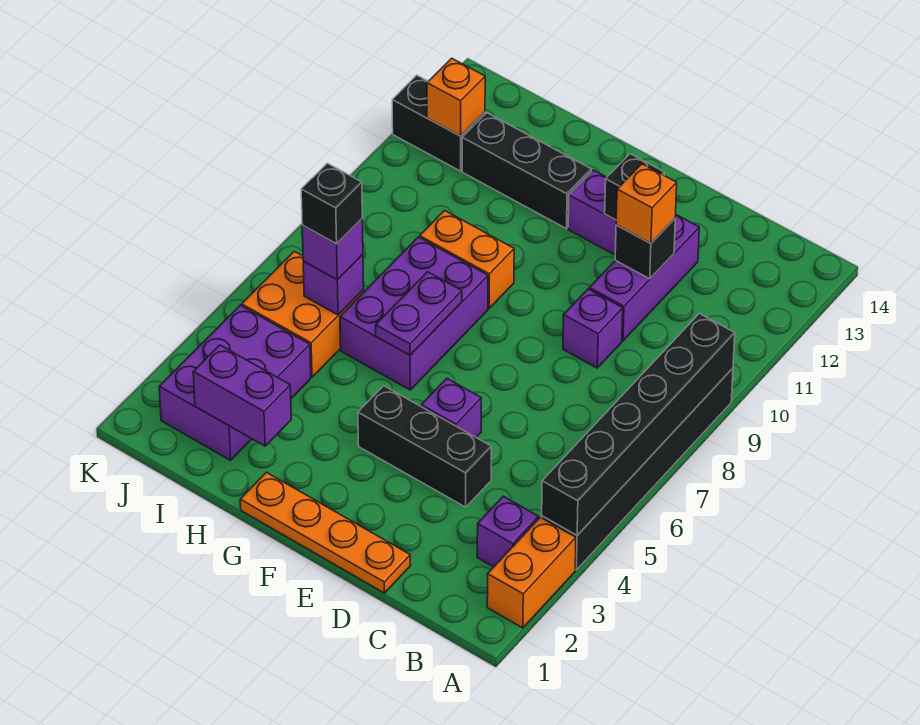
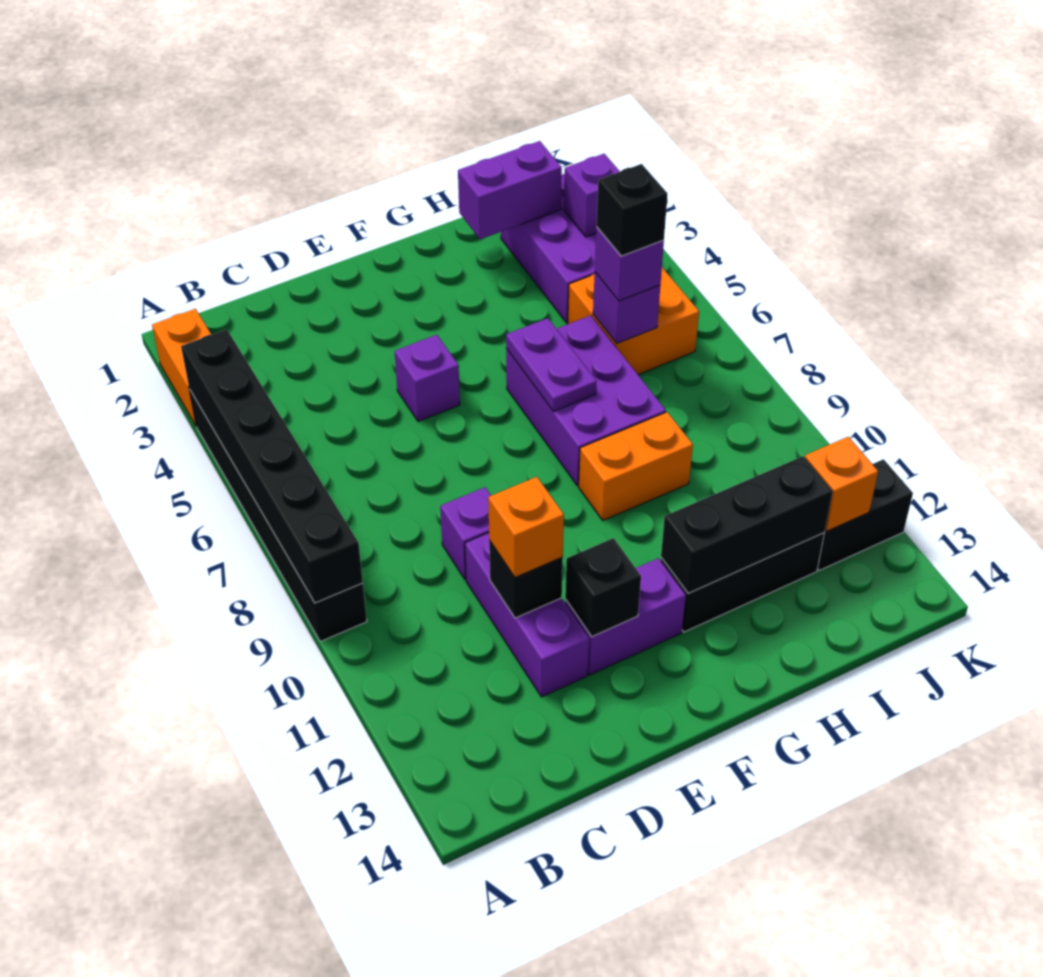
purple 1x1 brick [477,496,539,567] -> purple 1x1 brick moved to [564,154,620,237]
orange 1x4 plate [240,472,411,593] -> none
black 1x3 brick [358,386,491,507] -> black 1x3 brick moved to [661,456,832,593]

